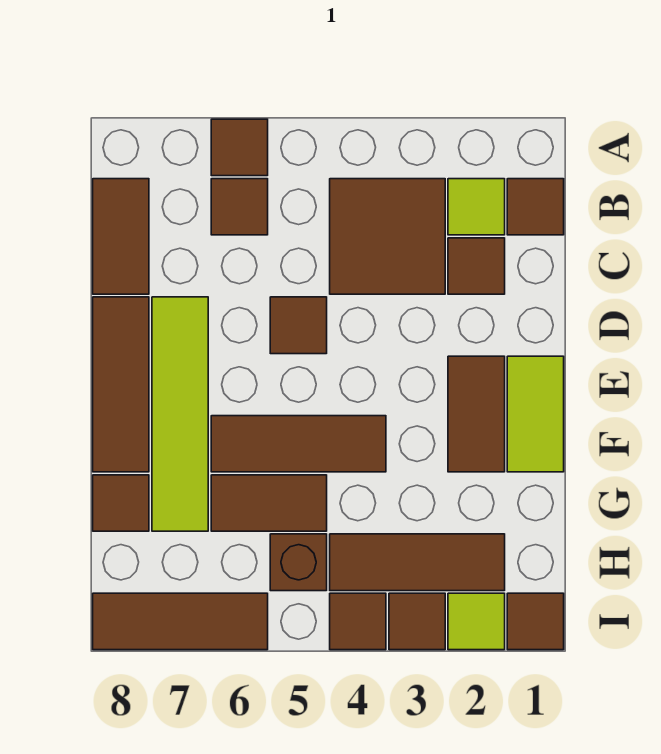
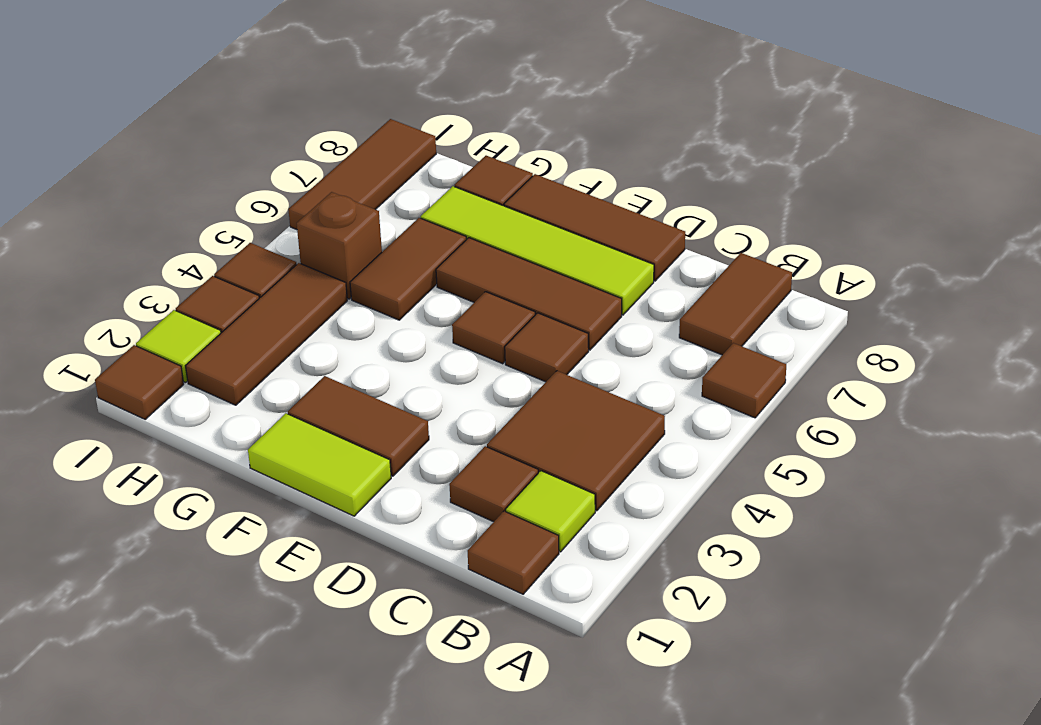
brown 1x1 tile [211,179,268,235] -> brown 1x1 tile moved to [452,292,535,364]
brown 1x2 tile [93,179,149,294] -> brown 1x2 tile turned to [679,253,792,355]
brown 1x3 tile [211,416,386,472] -> brown 1x3 tile turned to [436,238,622,350]

